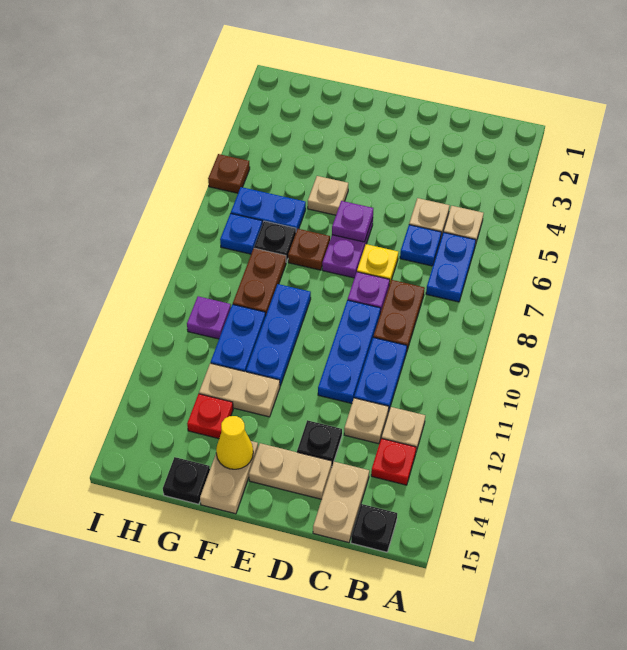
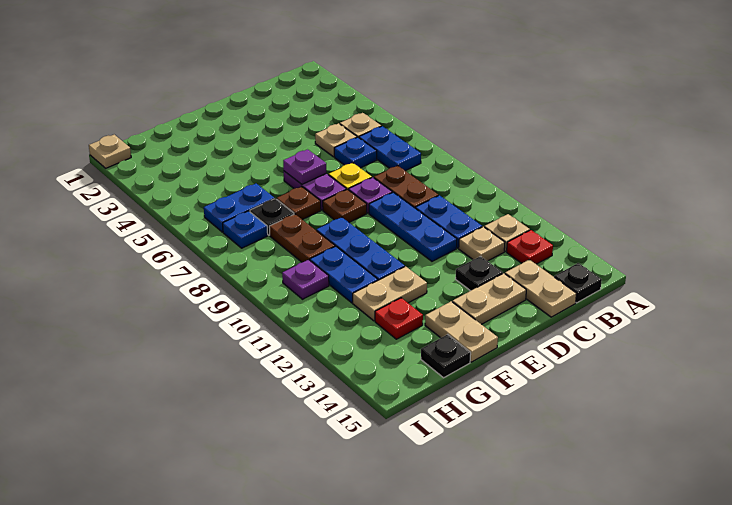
tan 1x1 plate [308,176,348,215] -> tan 1x1 plate moved to [89,135,131,168]
yellow 1x1 cone [216,416,253,469] -> none
brown 1x1 plate [208,154,250,193] -> brown 1x1 plate moved to [323,189,367,222]

